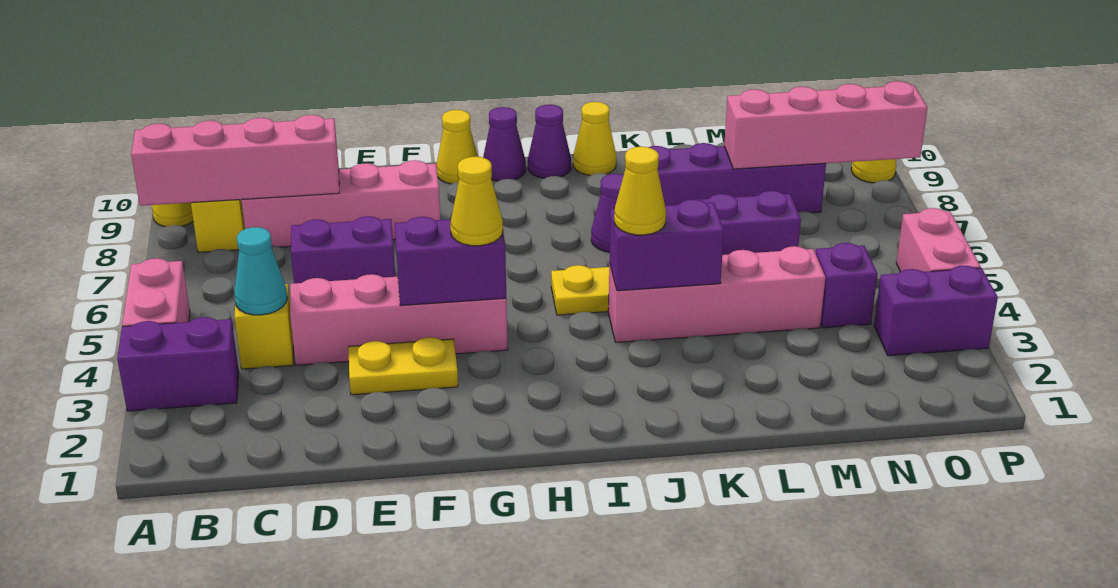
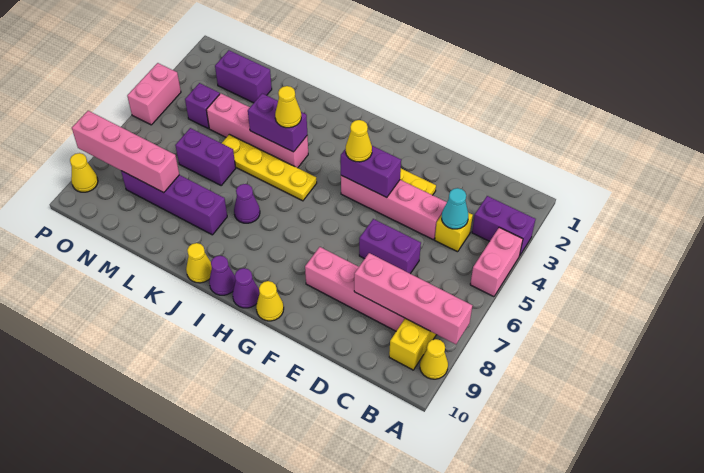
purple 1x2 brick [874,266,998,356] -> purple 1x2 brick moved to [215,50,272,103]

